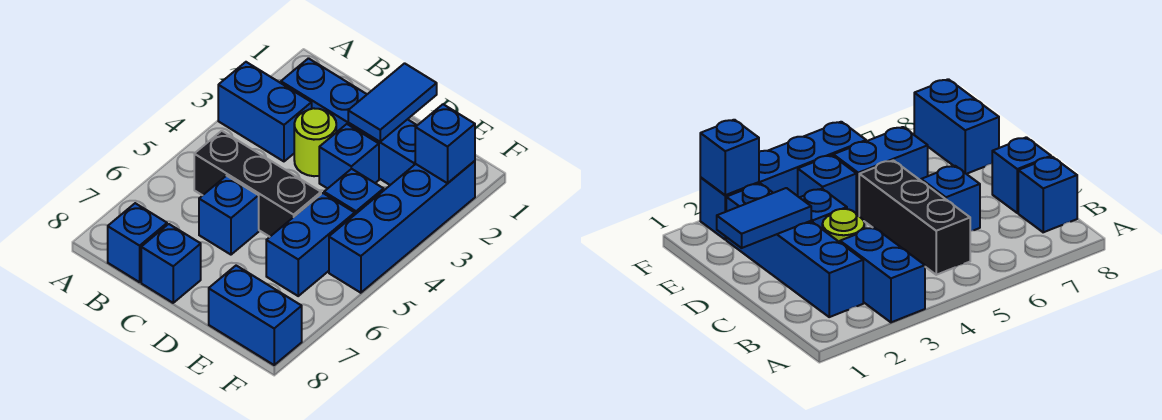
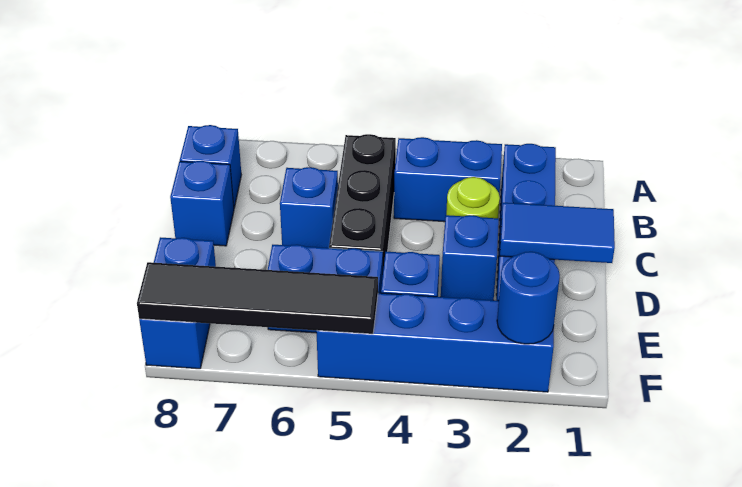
blue 1x2 brick [218,62,312,161] -> blue 1x2 brick turned to [394,137,502,222]
blue 1x1 brick [415,104,475,183] -> blue 1x1 round brick [497,252,560,344]
none -> black 1x4 tile [137,262,378,334]

